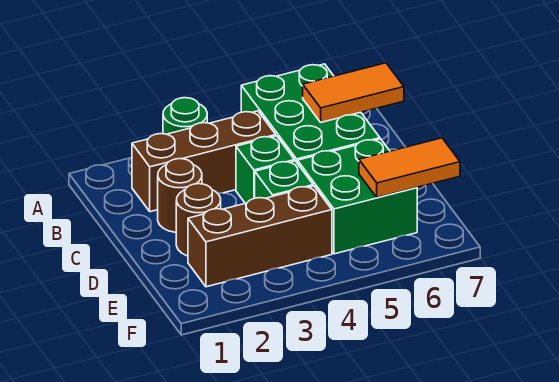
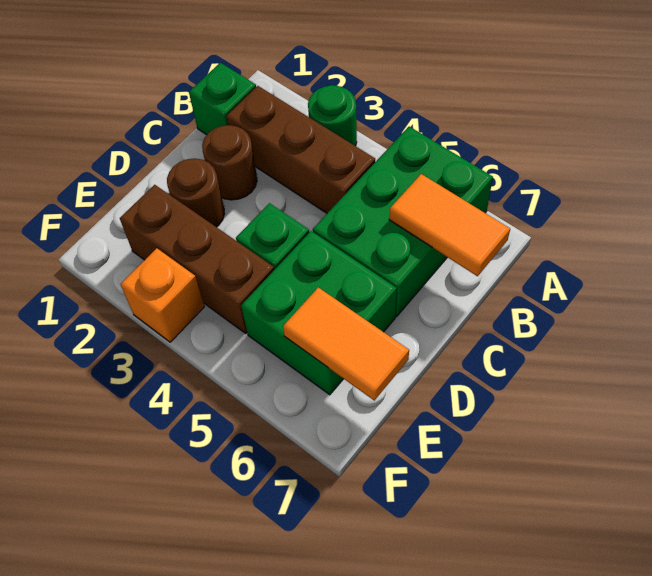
green 1x1 brick [236,136,295,203] -> green 1x1 brick moved to [189,63,256,135]
none -> orange 1x1 brick [121,248,204,342]

